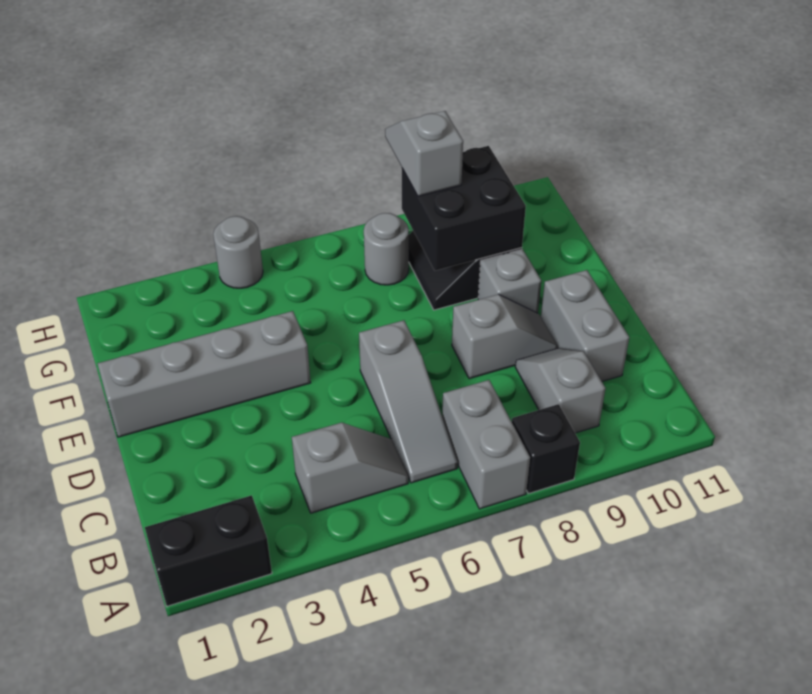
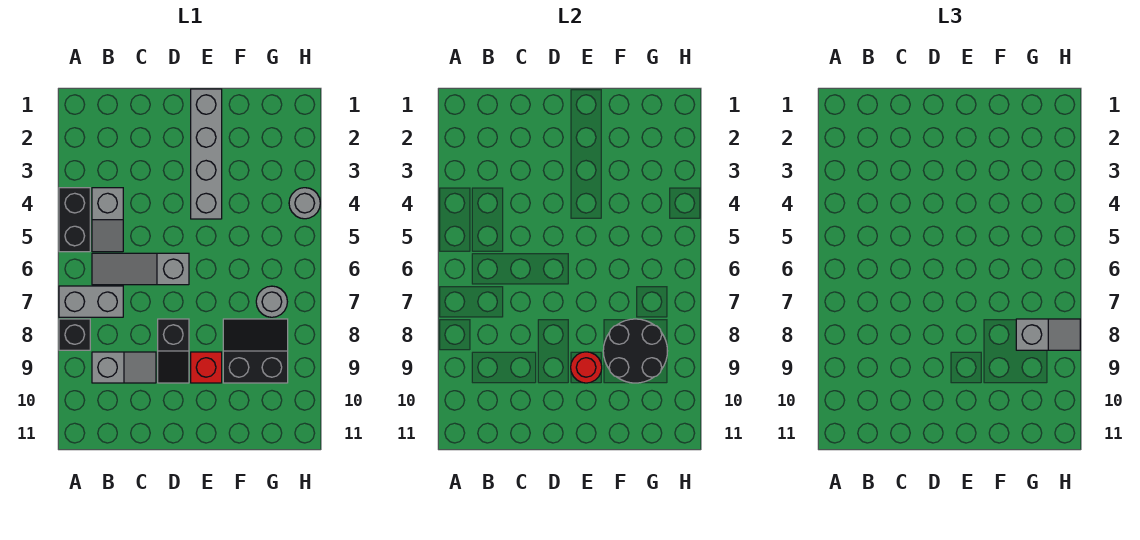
black 1x2 brick [145,495,272,606] -> black 1x2 brick moved to [59,188,90,252]
grey 1x2 brick [541,270,629,381] -> none
grey 1x2 slope [452,295,558,379] -> black 1x2 slope [158,319,189,383]
grey 1x1 brick [478,250,541,313] -> red 1x1 brick [191,352,222,383]
none -> red 1x1 round brick [571,352,602,383]
black 2x2 brick [402,146,526,271] -> black 2x2 round brick [603,319,667,383]

